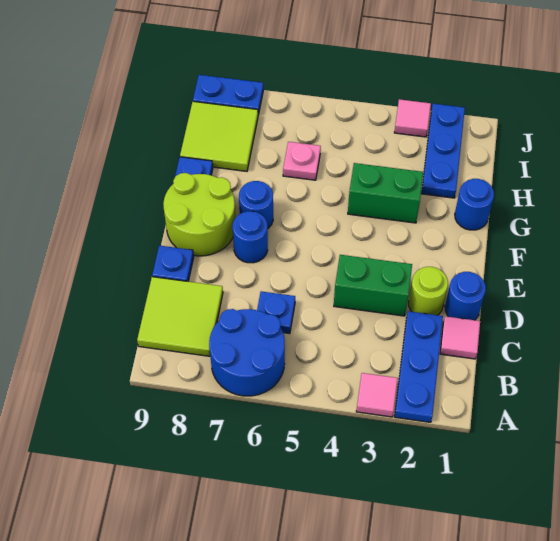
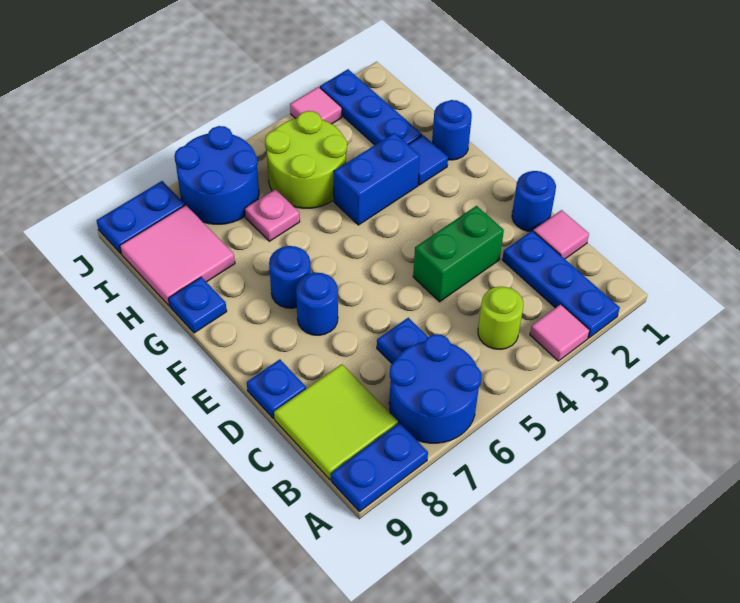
none -> blue 1x2 plate [331,423,428,512]
lime 1x1 round brick [409,267,448,315] -> lime 1x1 round brick moved to [478,287,523,349]
lime 2x2 round brick [163,173,235,256] -> lime 2x2 round brick moved to [265,111,347,208]
none -> blue 1x1 tile [408,135,448,185]
green 1x2 brick [348,163,423,223] -> blue 1x2 brick [334,133,420,225]
lime 2x2 tile [180,101,258,171] -> pink 2x2 tile [120,205,235,306]
none -> blue 2x2 round brick [174,126,259,224]

